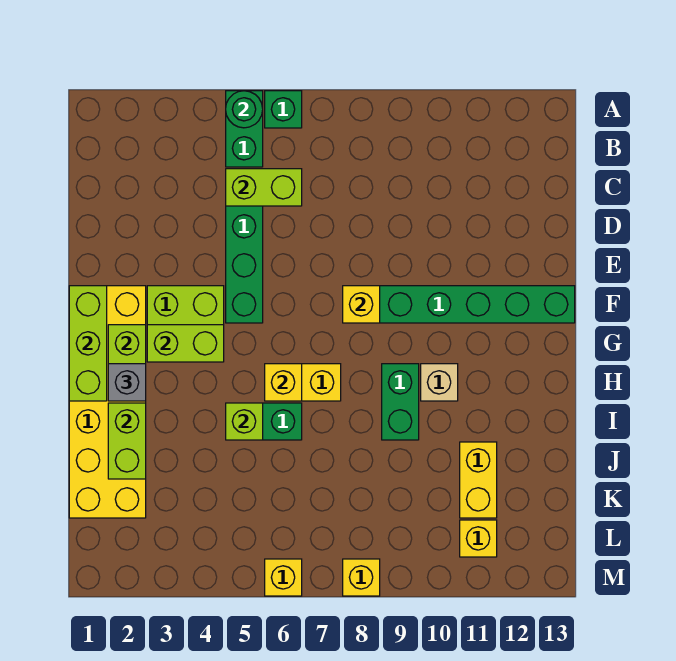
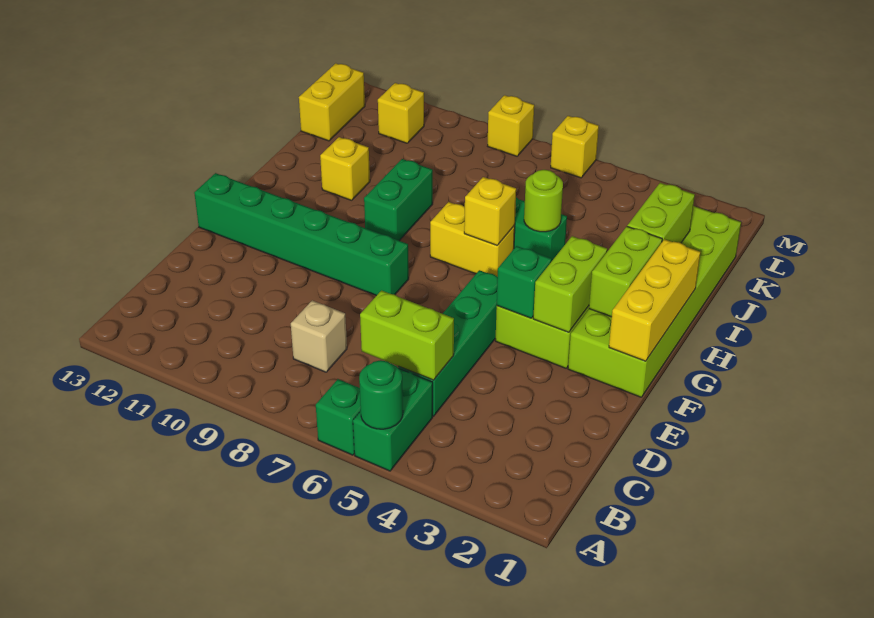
yellow 2x6 brick [69,286,146,518] -> lime 2x6 brick [568,206,741,397]
lime 1x3 brick [69,286,107,401] -> yellow 1x3 brick [609,239,701,361]
none -> green 1x1 brick [497,246,552,318]
yellow 1x1 brick [343,286,380,323] -> yellow 1x1 brick moved to [320,137,370,200]
lime 1x2 brick [147,325,224,362] -> lime 1x2 brick turned to [533,236,607,332]
grey 1x1 brick [108,364,146,401] -> none
tan 1x1 brick [421,364,458,401] -> tan 1x1 brick moved to [291,300,347,372]
lime 1x1 brick [226,403,263,440] -> lime 1x1 round brick [524,170,563,232]
yellow 1x2 brick [460,442,497,518] -> yellow 1x2 brick moved to [299,63,365,141]

